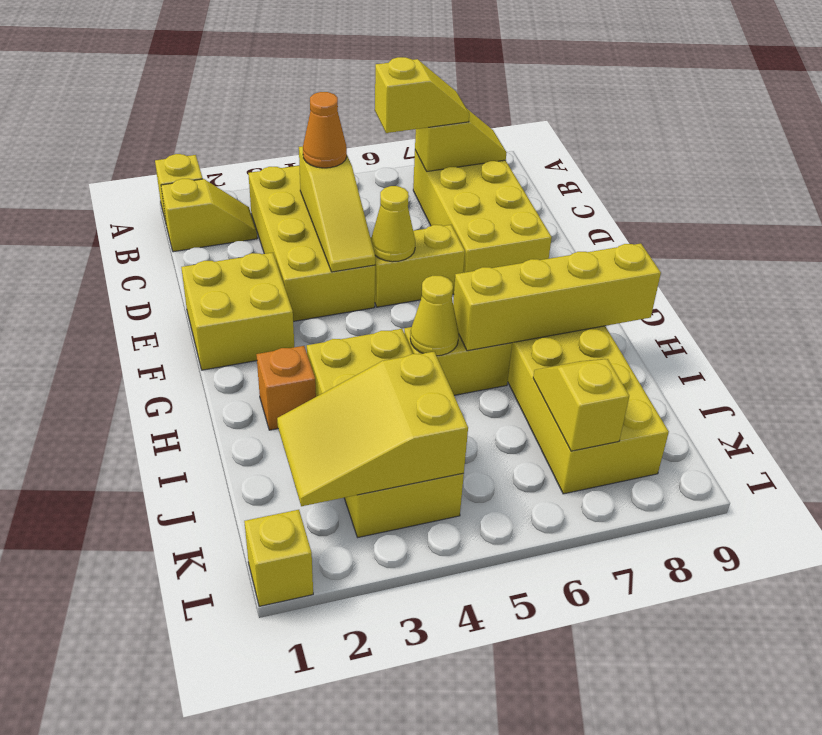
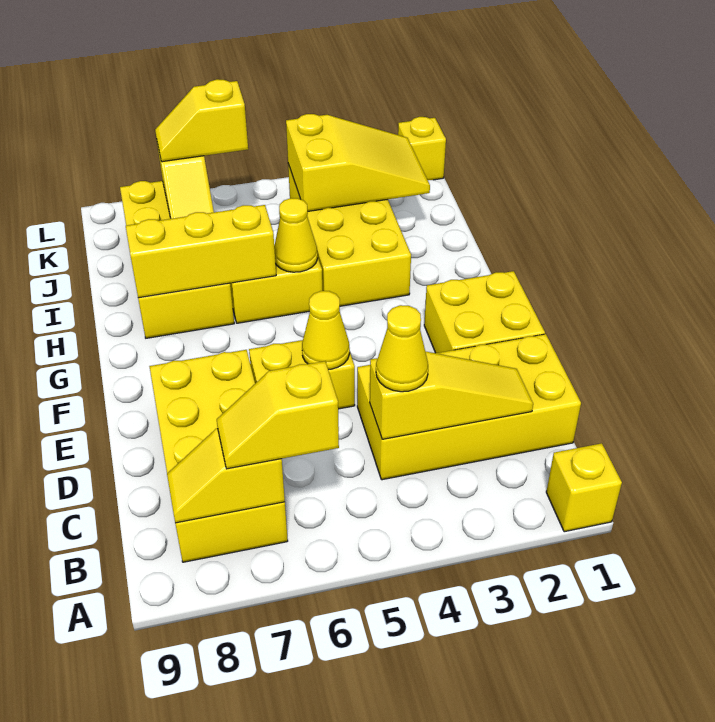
yellow 1x2 slope [161,179,257,252] -> yellow 1x2 slope moved to [155,79,248,162]
yellow 2x4 brick [248,166,375,321] -> yellow 2x4 brick turned to [357,334,581,480]
yellow 1x3 slope [299,146,375,272] -> yellow 1x3 slope turned to [370,351,533,439]
orange 1x1 cone [303,92,347,168] -> yellow 1x1 cone [376,305,428,392]
orange 1x1 brick [256,346,316,430] -> none
yellow 1x4 brick [453,243,661,351] -> yellow 1x3 brick [126,205,276,298]

